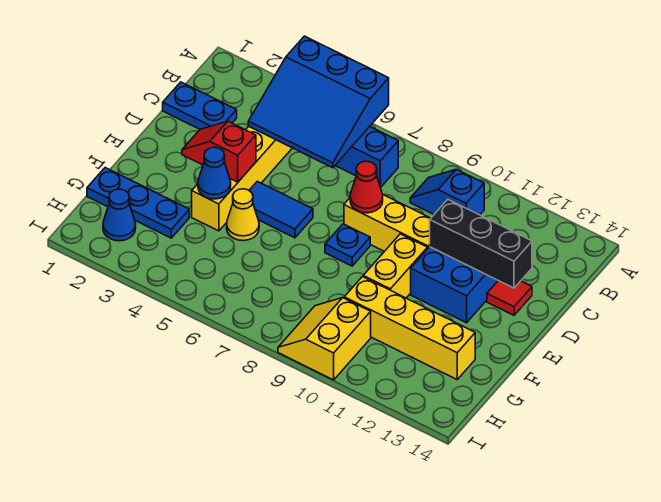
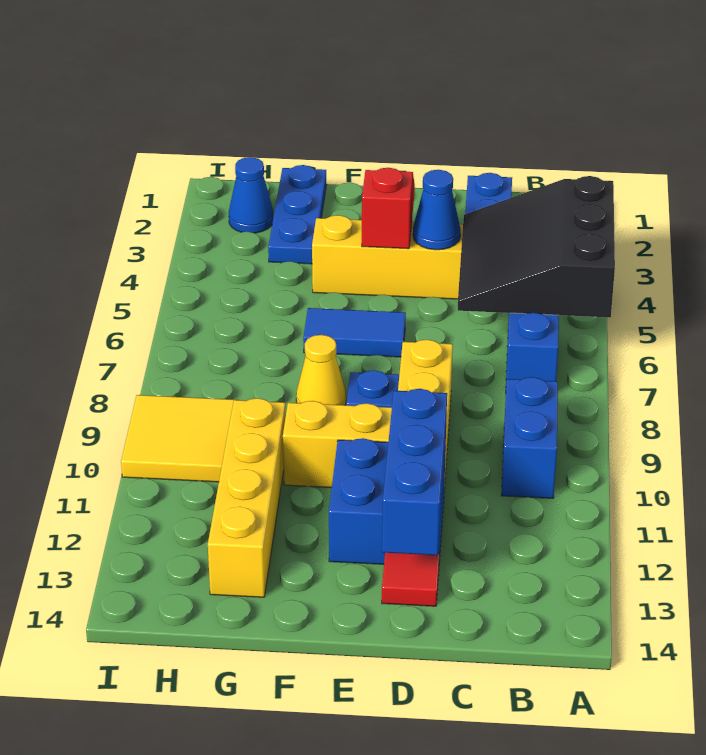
blue 3x3 slope [248,36,389,168] -> black 3x3 slope [458,176,615,317]
blue 1x2 slope [410,169,484,215] -> blue 1x2 brick [501,377,558,498]
red 1x1 cone [350,161,383,213] -> none
black 1x3 brick [430,199,532,288] -> blue 1x3 brick [382,389,447,555]
blue 1x2 tile [249,181,313,238] -> blue 1x2 tile turned to [303,308,406,357]
blue 1x1 cone [198,147,231,199] -> blue 1x1 cone moved to [413,170,460,250]
yellow 1x1 cone [227,189,259,241] -> yellow 1x1 cone moved to [296,335,346,405]
yellow 2x2 slope [278,298,371,380] -> yellow 2x2 tile [121,395,234,482]

